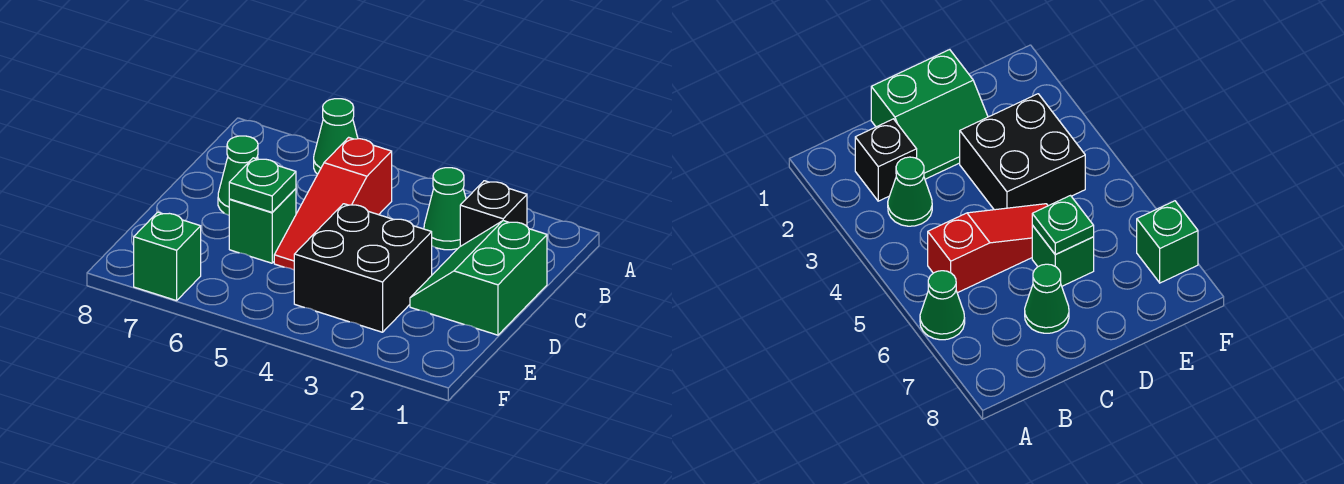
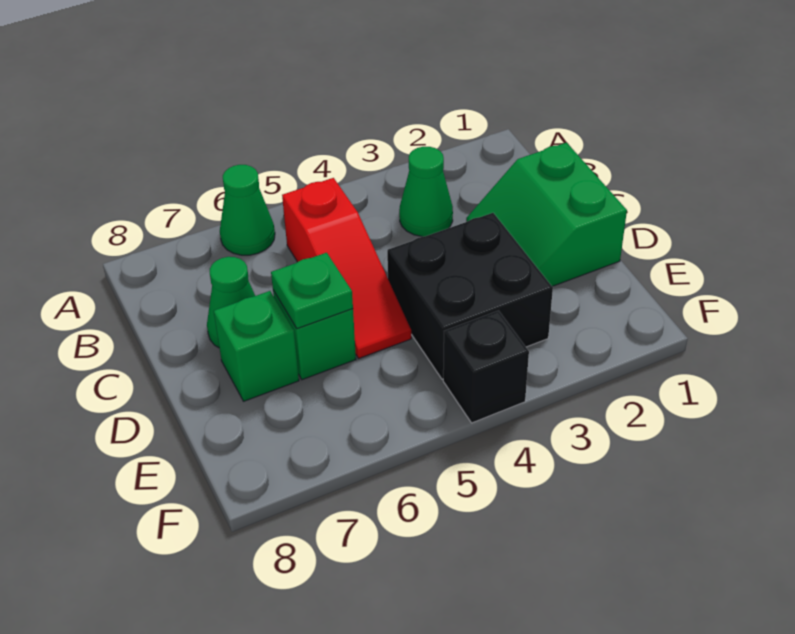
black 1x1 brick [460,181,527,246] -> black 1x1 brick moved to [443,311,529,423]
green 1x1 brick [134,212,201,301] -> green 1x1 brick moved to [214,291,299,401]

